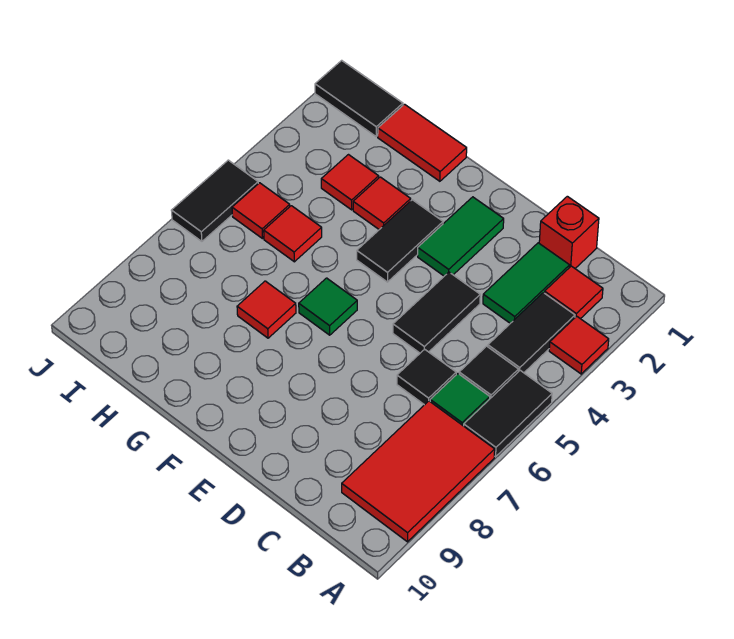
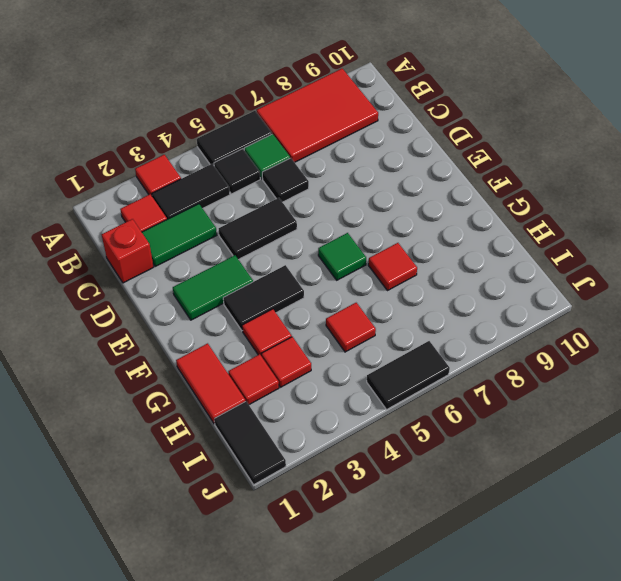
red 1x1 tile [232,183,290,239] -> red 1x1 tile moved to [229,354,279,405]

